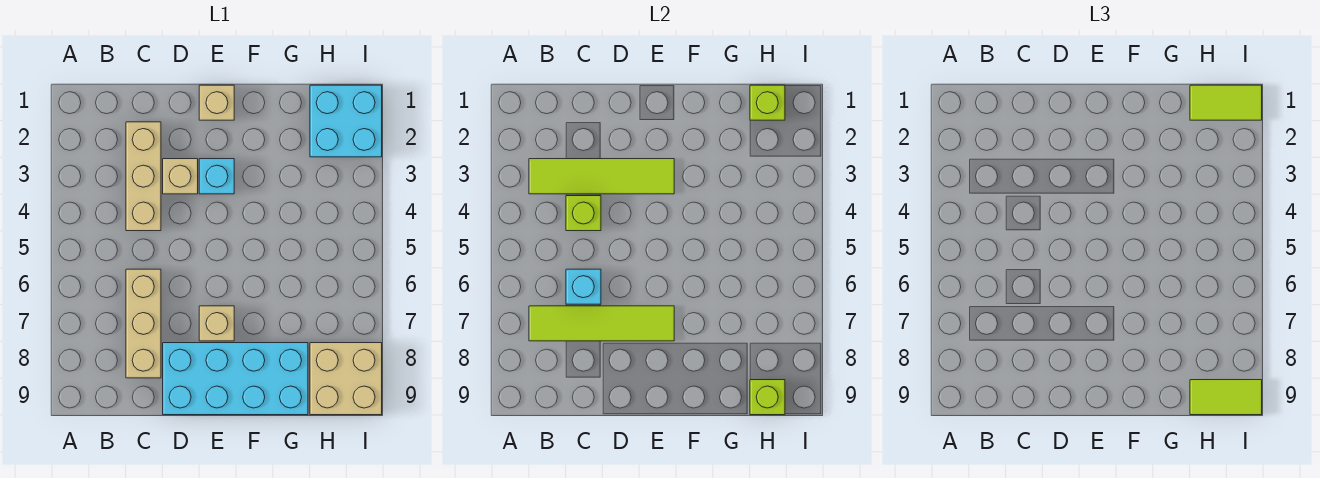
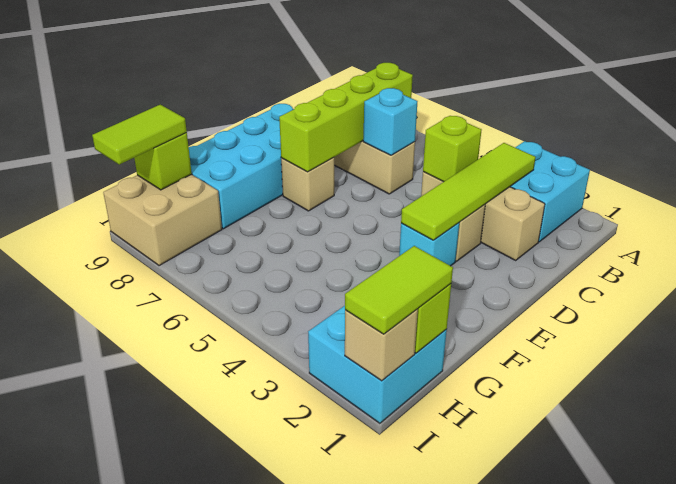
none -> cyan 2x2 brick [510,141,590,242]
lime 1x4 tile [529,306,674,341] -> lime 1x4 brick [279,63,413,172]
tan 1x1 brick [199,85,234,120] -> tan 1x1 brick moved to [345,309,418,381]

